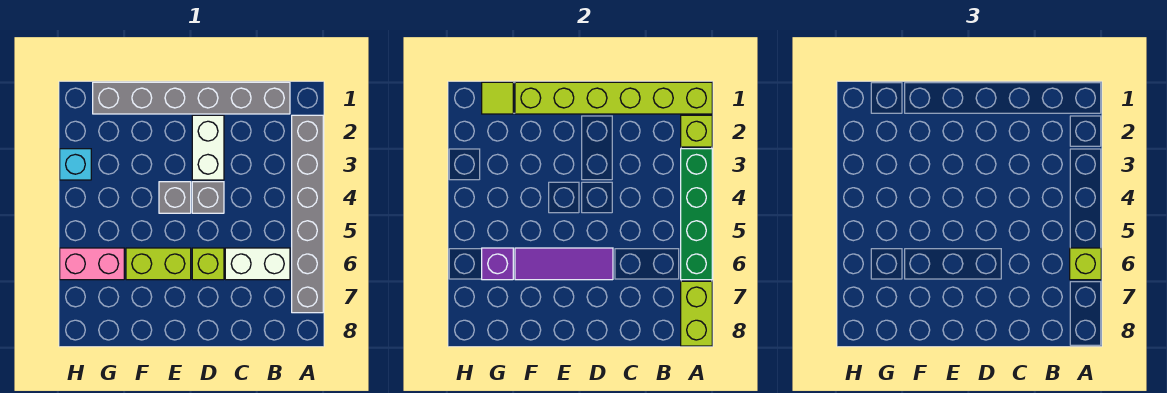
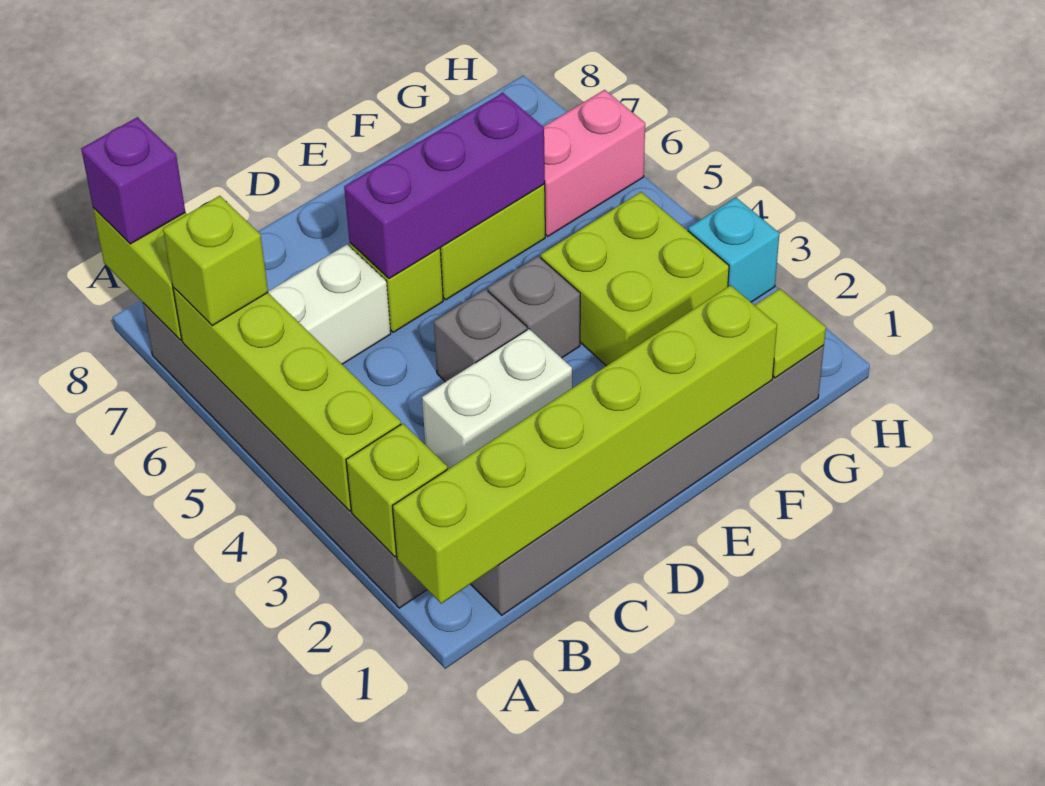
green 1x4 brick [681,149,712,280] -> lime 1x4 brick [173,287,401,511]
white 1x2 brick [192,115,224,180] -> white 1x2 brick turned to [422,329,572,470]
purple 1x3 tile [515,248,613,280] -> purple 1x3 brick [344,93,545,279]
none -> lime 2x2 brick [541,192,729,366]
purple 1x1 brick [482,248,513,280] -> purple 1x1 brick moved to [81,117,185,244]

